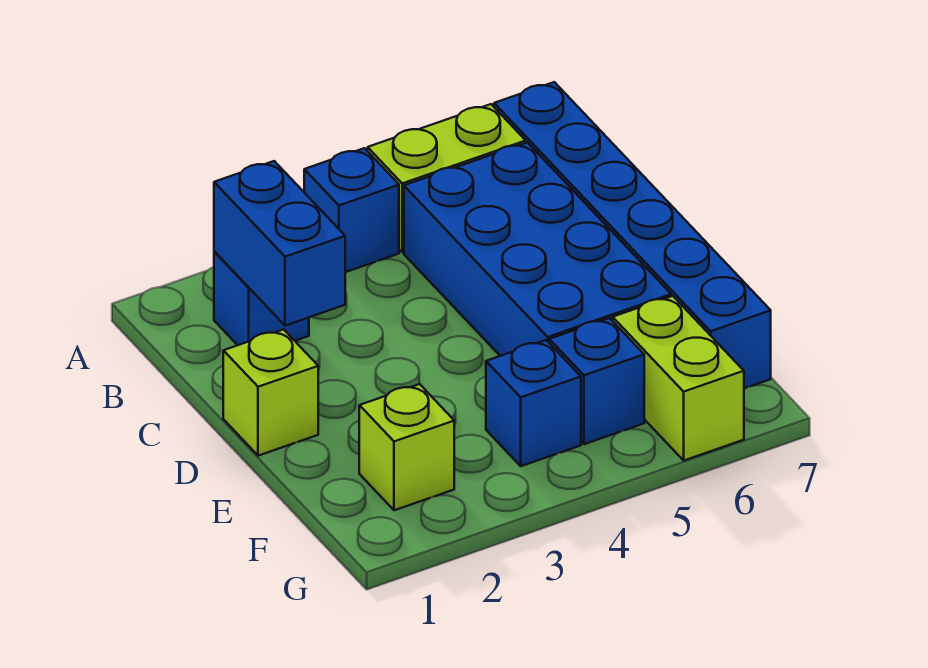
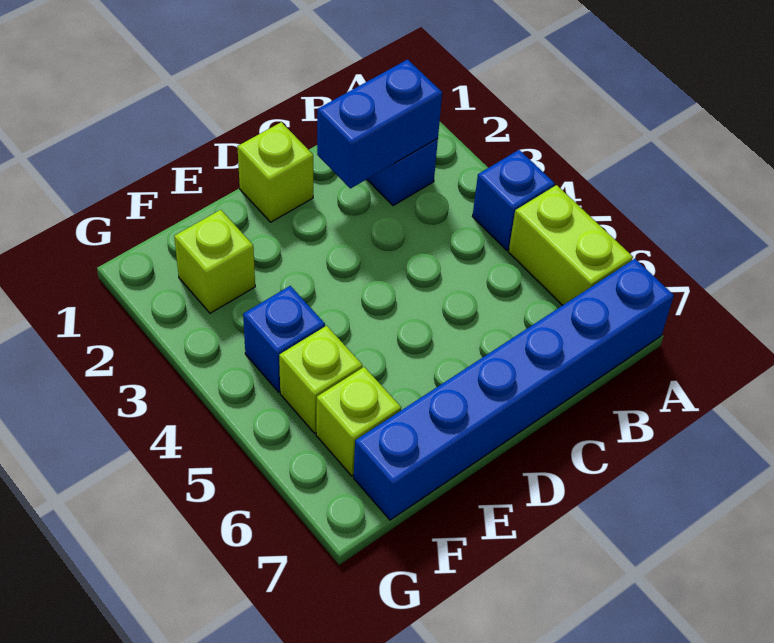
blue 2x4 brick [404,142,671,356] -> none
blue 1x1 brick [549,318,644,444] -> lime 1x1 brick [279,326,362,433]
lime 1x2 brick [613,296,744,460] -> lime 1x1 brick [316,367,401,476]

